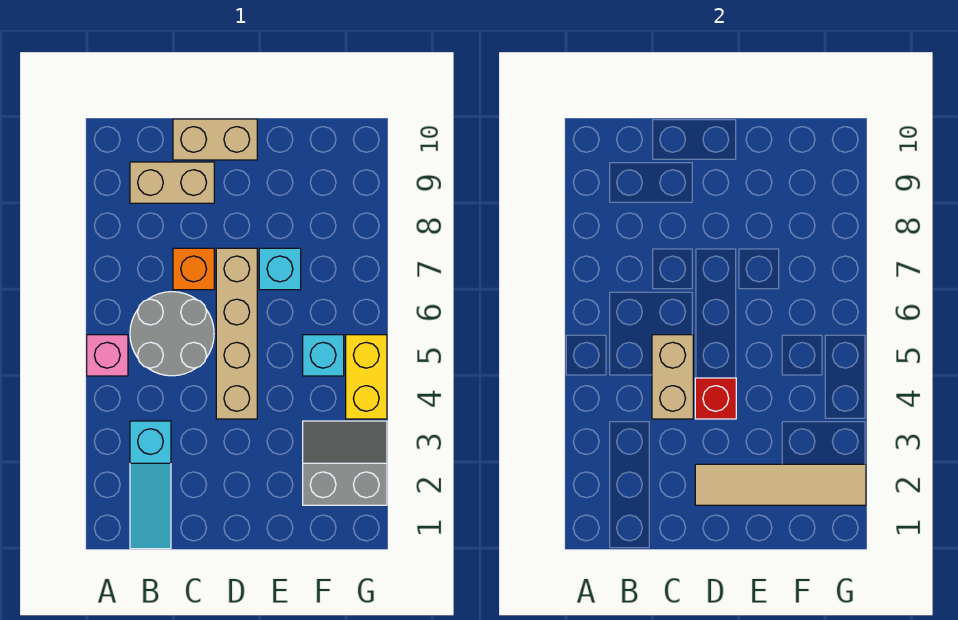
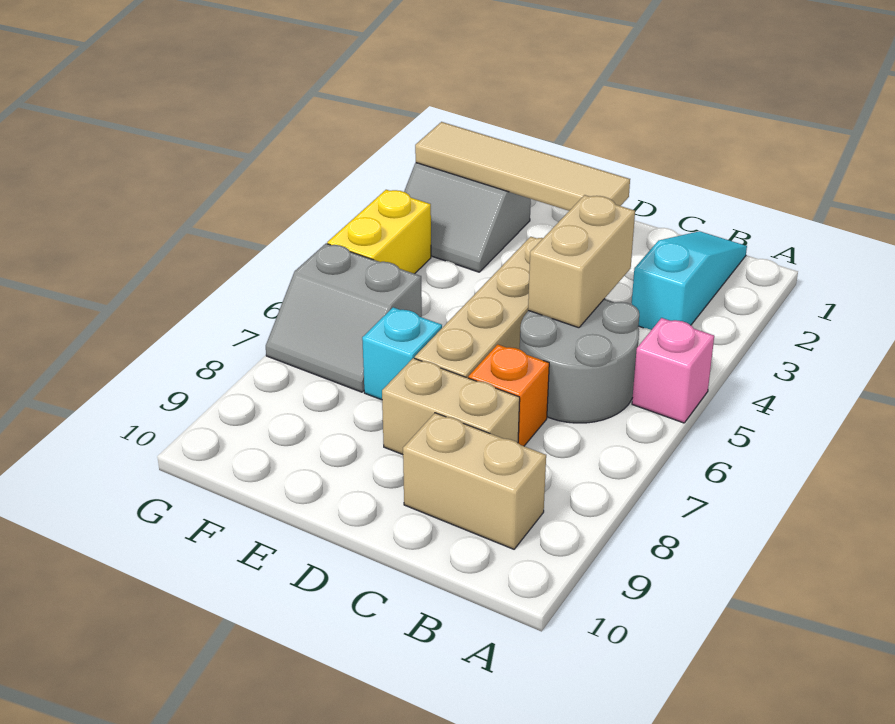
tan 1x2 brick [173,119,257,160] -> tan 1x2 brick moved to [382,358,520,455]
red 1x1 brick [695,378,736,419] -> none
cyan 1x1 brick [303,335,344,376] -> none
none -> grey 2x2 slope [266,244,422,392]

